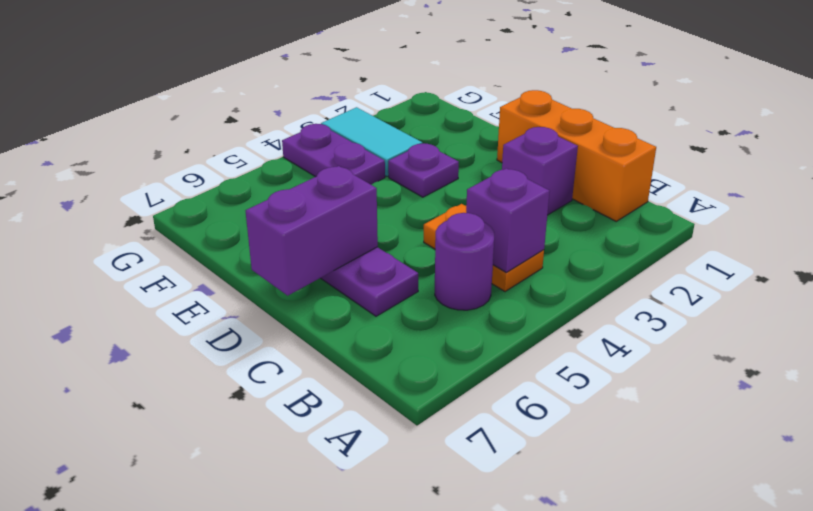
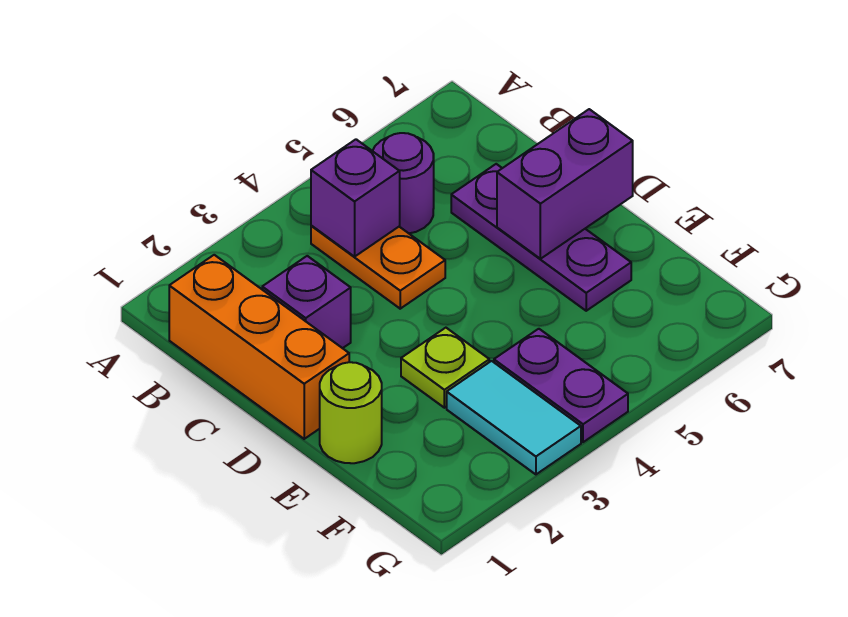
none -> lime 1x1 round brick [320,362,382,463]
purple 1x1 plate [388,143,459,197] -> lime 1x1 plate [401,328,489,408]

